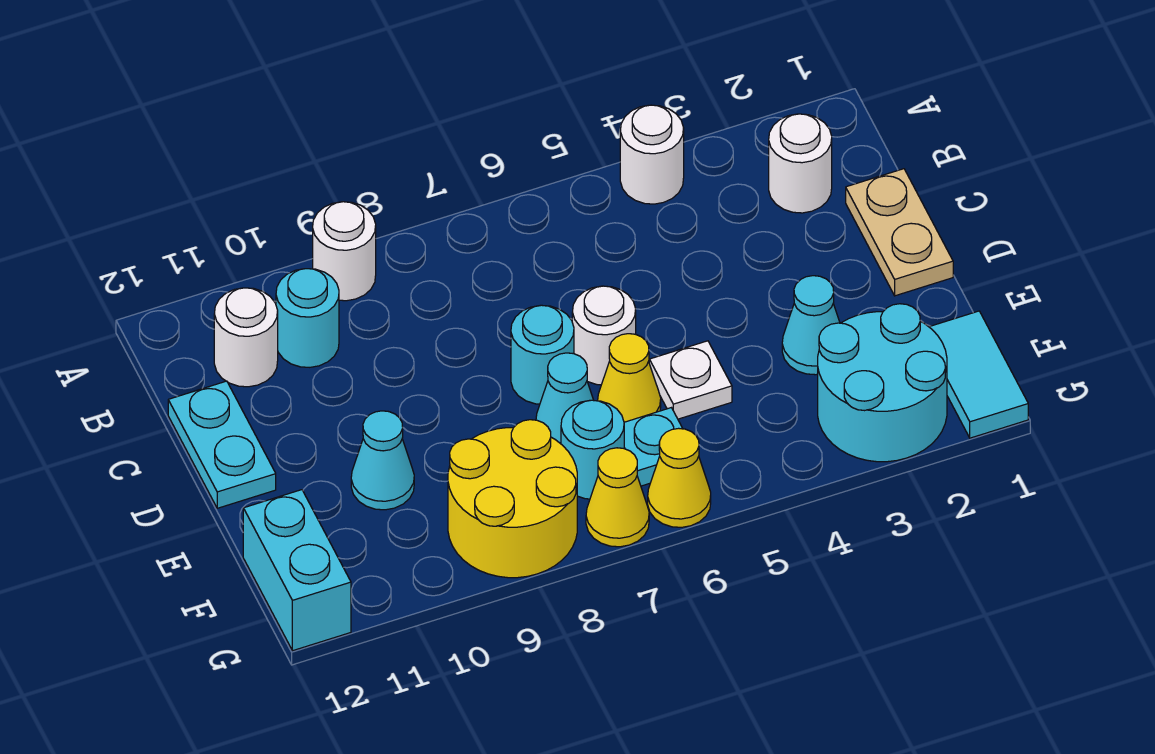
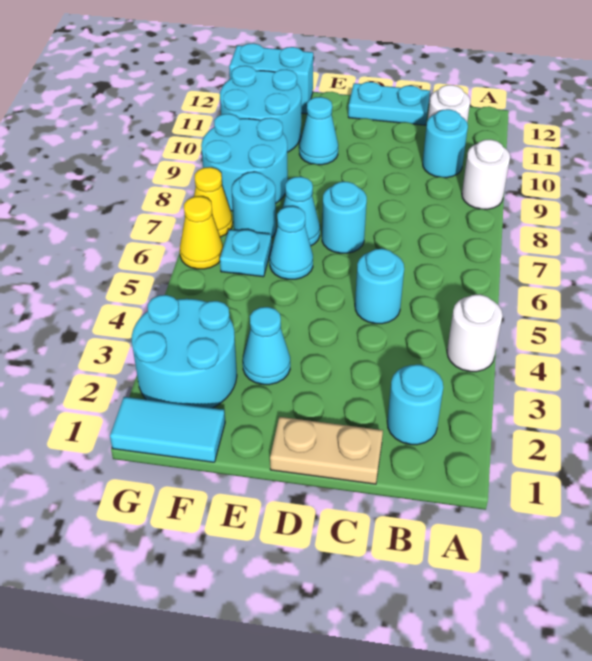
white 1x1 round brick [769,114,832,213] -> cyan 1x1 round brick [387,365,443,445]
none -> cyan 1x1 round brick [355,249,404,324]
white 1x1 round brick [572,286,636,385] -> none
white 1x1 plate [649,341,732,419] -> none
yellow 1x1 cone [598,334,661,422] -> cyan 1x1 cone [270,206,313,279]
yellow 2x2 round brick [448,420,577,578] -> cyan 2x2 round brick [201,114,288,211]
none -> cyan 2x2 round brick [220,66,301,152]

